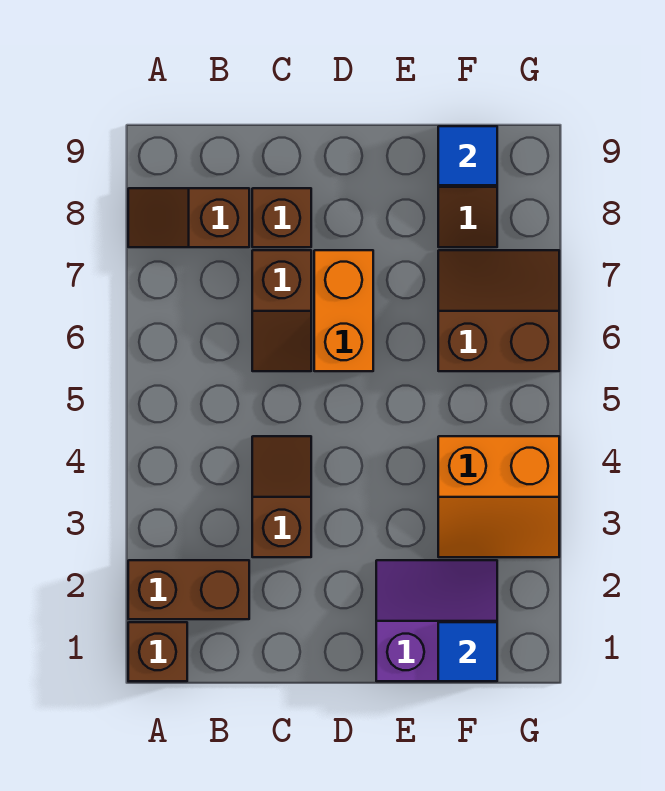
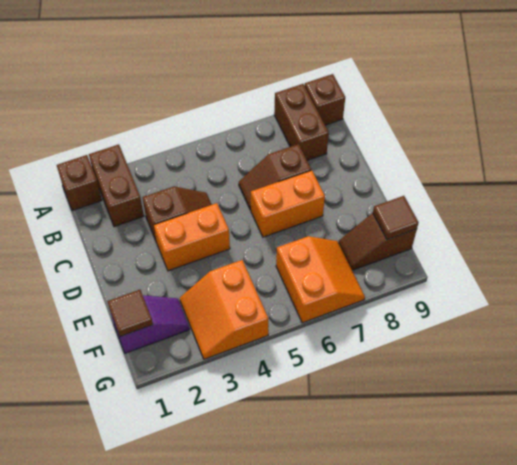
brown 1x2 slope [128,188,249,247] -> brown 1x2 brick [274,84,329,160]
brown 1x1 brick [252,188,311,247] -> brown 1x1 brick moved to [305,74,345,125]
none -> orange 1x2 brick [154,203,230,271]
purple 2x2 slope [376,560,497,681] -> purple 1x2 slope [110,295,190,353]
blue 1x1 tile [438,622,497,681] -> brown 1x1 tile [107,290,153,337]
brown 2x2 slope [438,250,559,371] -> orange 2x2 slope [276,236,365,323]
blue 1x1 tile [438,126,497,185] -> brown 1x1 tile [373,196,419,240]

